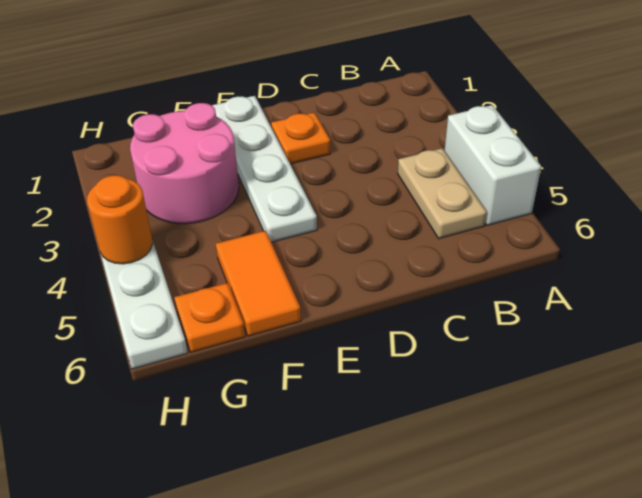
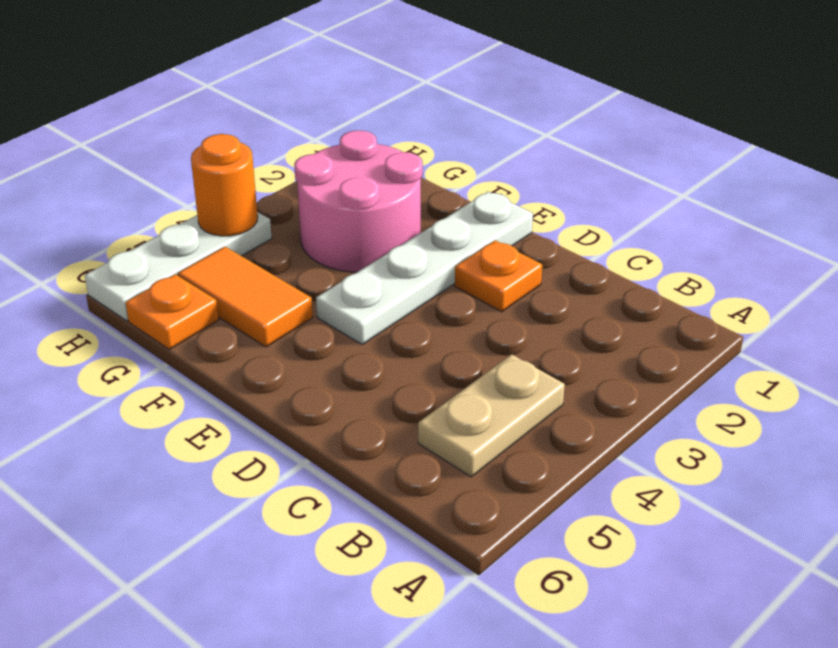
white 1x2 brick [444,105,541,225] -> none
orange 1x2 tile [216,231,301,336] -> orange 1x2 tile turned to [178,247,313,347]

